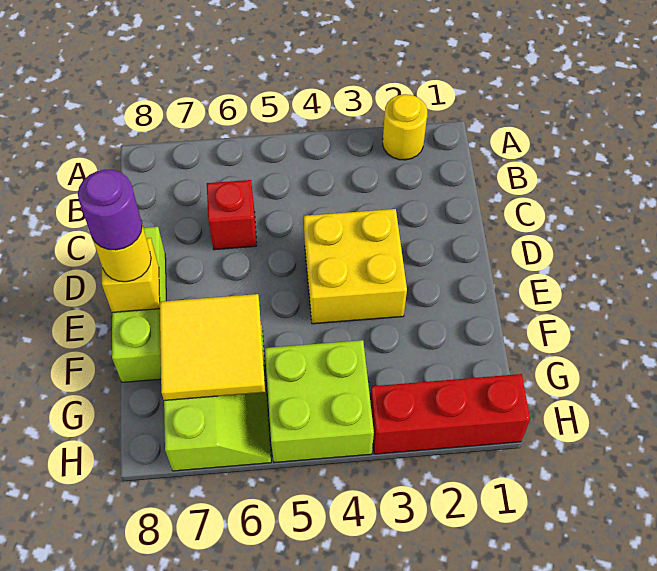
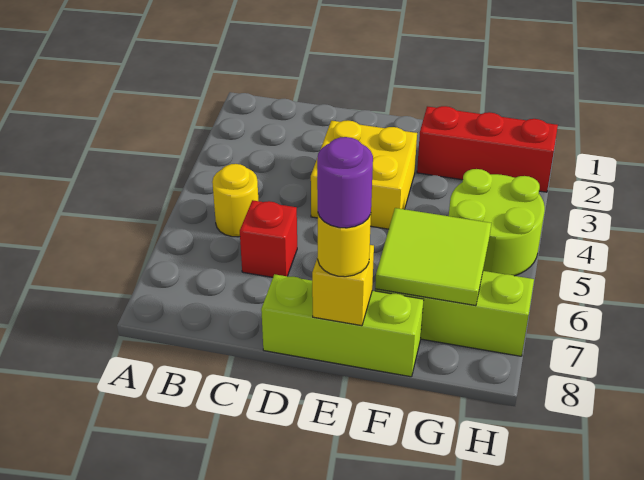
yellow 1x1 round brick [383,94,427,160] -> yellow 1x1 round brick moved to [212,164,258,237]
yellow 2x2 tile [160,294,265,400] -> lime 2x2 tile [375,208,491,306]
lime 2x2 brick [265,340,374,463] -> lime 2x2 round brick [449,169,545,276]
red 1x3 brick [370,374,530,454] -> red 1x3 brick turned to [417,106,558,192]

